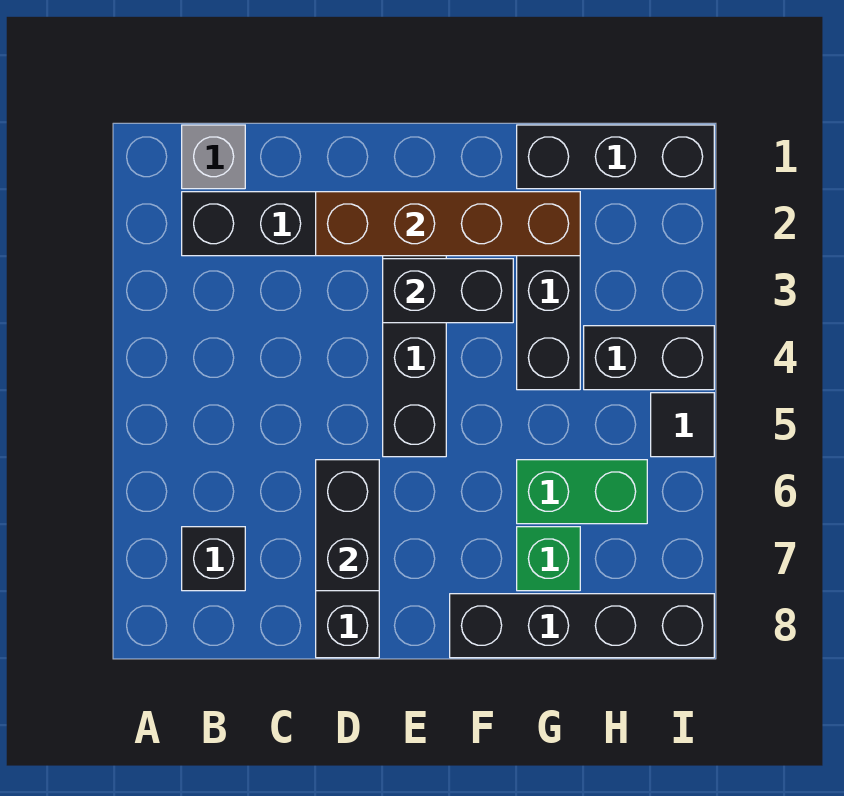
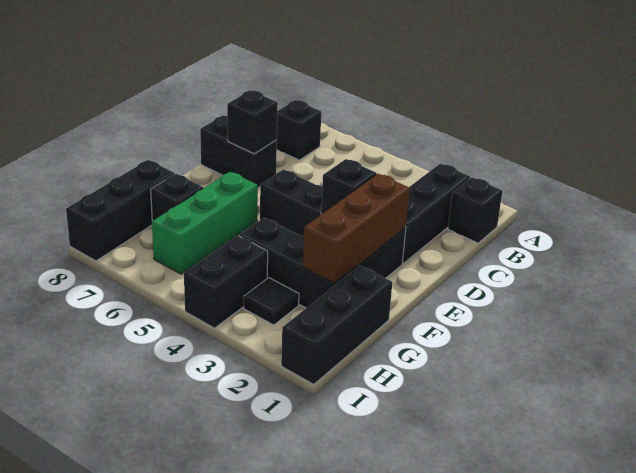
grey 1x1 brick [182,125,245,189] -> black 1x1 brick [448,177,503,243]
brown 1x4 brick [316,192,580,256] -> brown 1x3 brick [303,174,410,283]
black 1x2 brick [316,460,379,591] -> black 1x1 brick [227,90,278,154]
black 1x2 brick [383,259,513,323] -> black 1x1 brick [321,159,377,214]
black 1x4 brick [450,594,714,658] -> black 1x3 brick [66,160,175,261]
green 1x2 brick [517,460,647,524] -> green 1x3 brick [152,172,258,274]
green 1x1 brick [517,527,580,591] -> black 1x1 brick [151,174,203,221]
black 1x1 tile [651,393,714,457] -> black 1x1 tile moved to [244,278,299,325]

